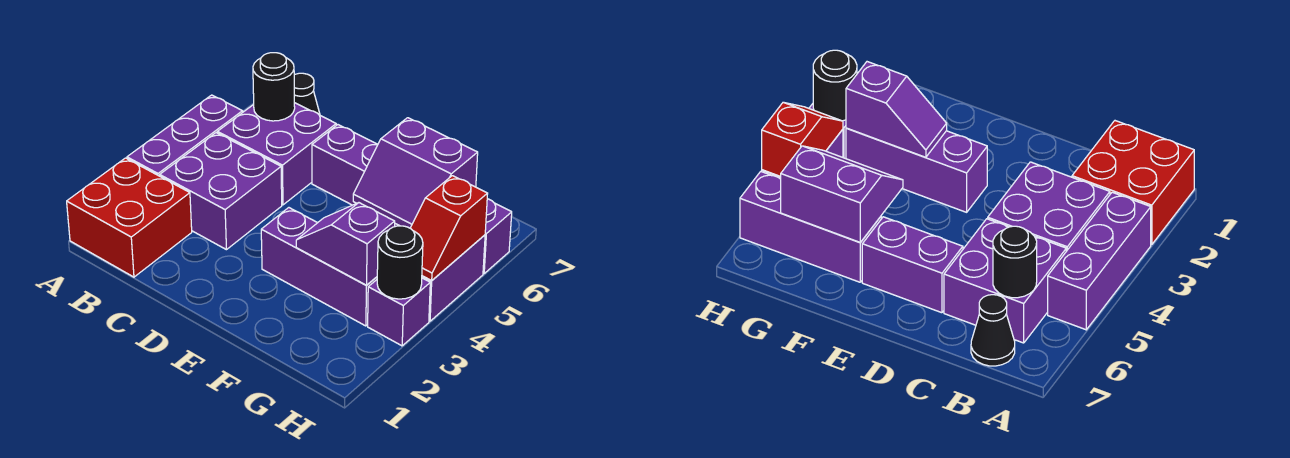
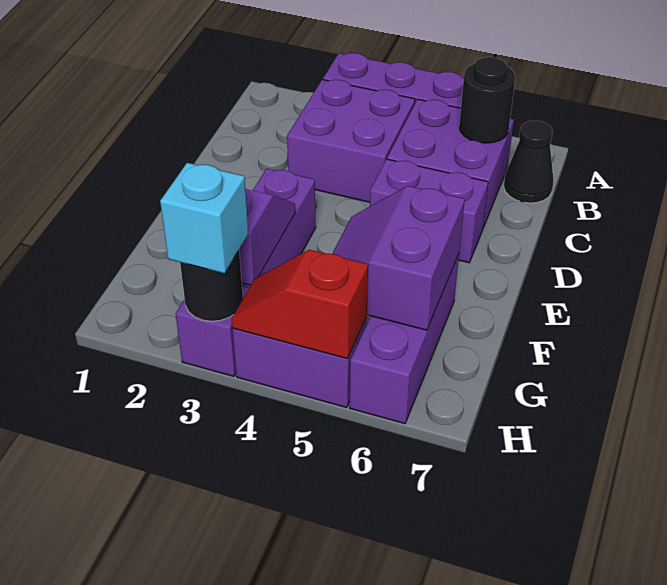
red 2x2 brick [67,158,192,277] -> none
purple 1x2 brick [312,125,378,205] -> purple 1x2 brick turned to [370,159,488,263]
none -> cyan 1x1 brick [160,163,248,273]

